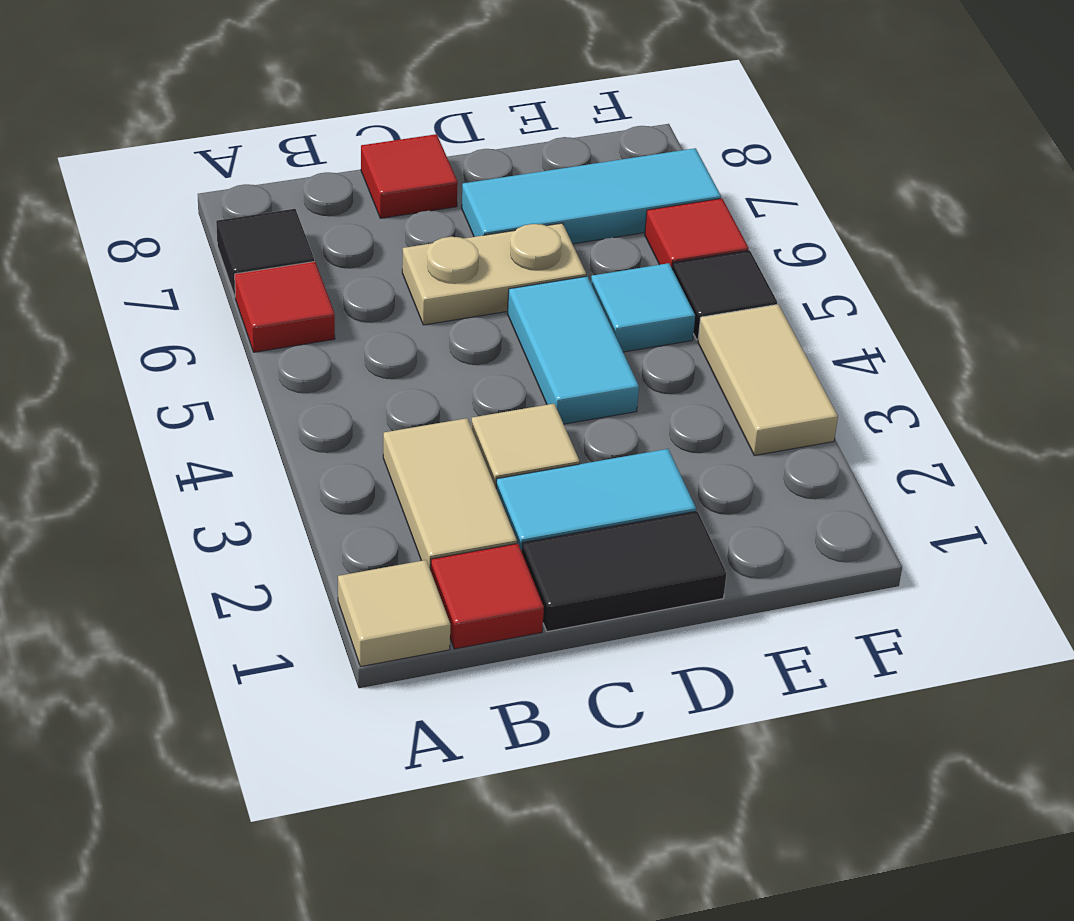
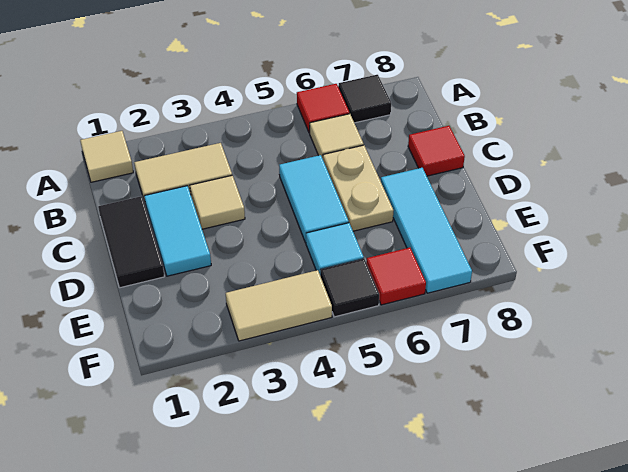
red 1x1 tile [431,544,544,649] -> none
none -> tan 1x1 tile [310,114,364,159]
cyan 1x2 tile [508,276,639,424] -> cyan 1x2 tile turned to [279,155,349,243]

